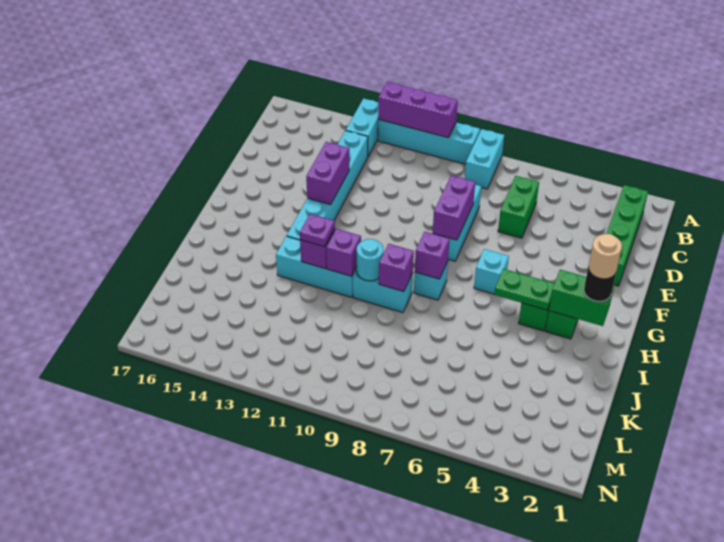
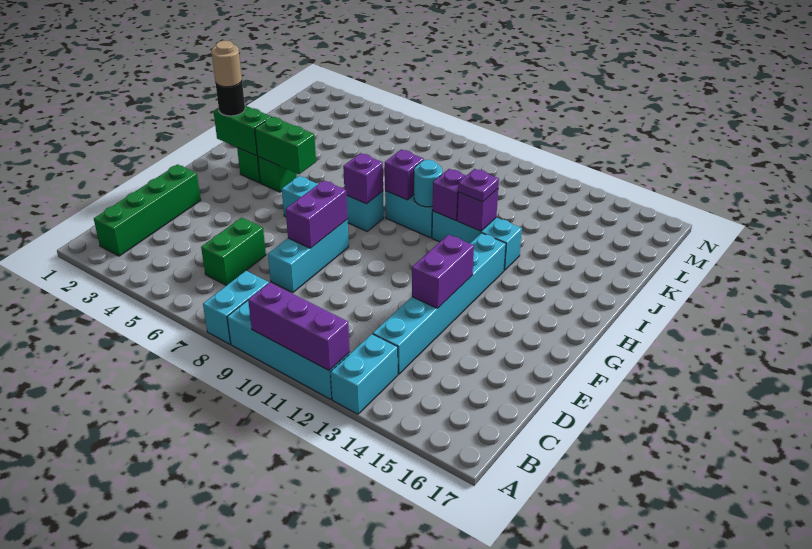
green 1x2 plate [494,269,554,310] -> green 1x2 brick [255,117,316,174]

